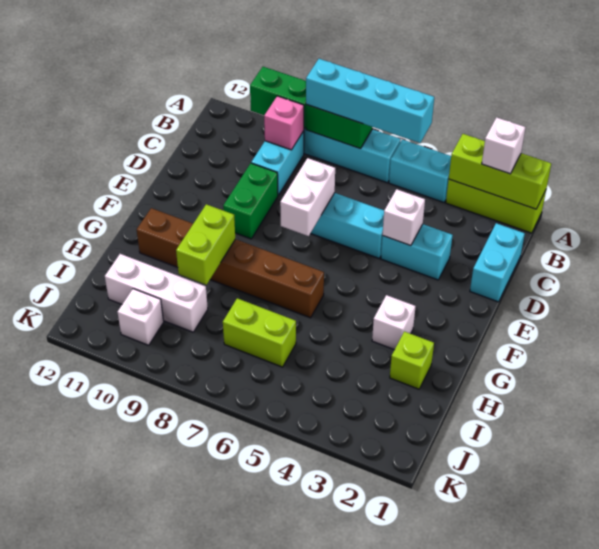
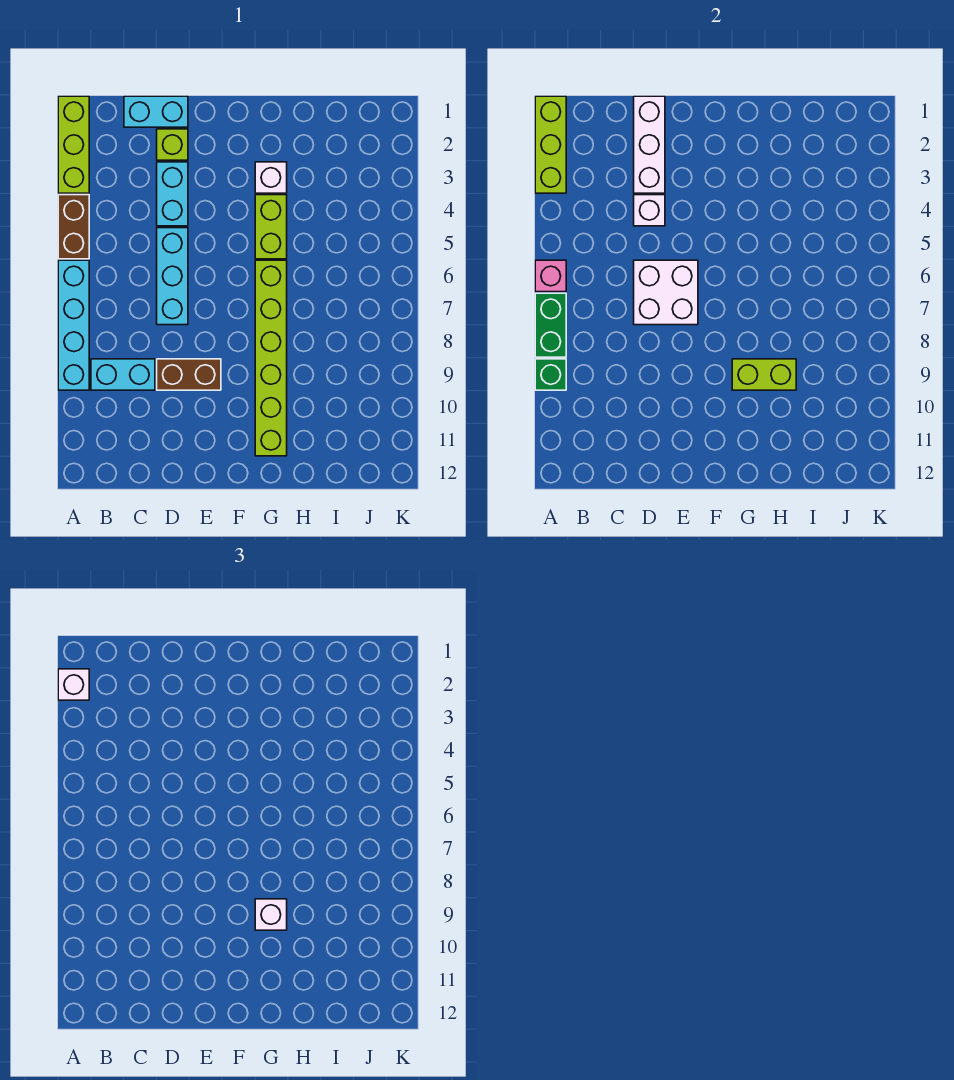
cyan 1x2 brick [389,139,451,202] -> brown 1x2 brick [58,195,89,259]
cyan 1x4 brick [306,59,434,143] -> none
green 1x2 brick [250,67,306,129] -> green 1x1 brick [535,359,566,390]
pink 1x1 brick [264,96,304,150] -> pink 1x1 brick moved to [535,260,566,292]
white 1x2 brick [280,158,335,236] -> white 2x2 brick [634,260,698,325]
green 1x2 brick [223,163,278,239] -> brown 1x2 brick [157,359,221,390]
brown 1x6 brick [137,208,324,318] -> lime 1x6 brick [255,260,287,456]
lime 1x1 brick [390,331,434,389] -> lime 1x1 brick moved to [157,129,188,160]
lime 1x2 brick [223,298,296,367] -> lime 1x2 brick moved to [255,195,287,259]
white 1x3 brick [105,254,208,332] -> white 1x3 brick moved to [634,96,665,193]
white 1x1 brick [118,289,164,345] -> white 1x1 brick moved to [255,899,287,930]

